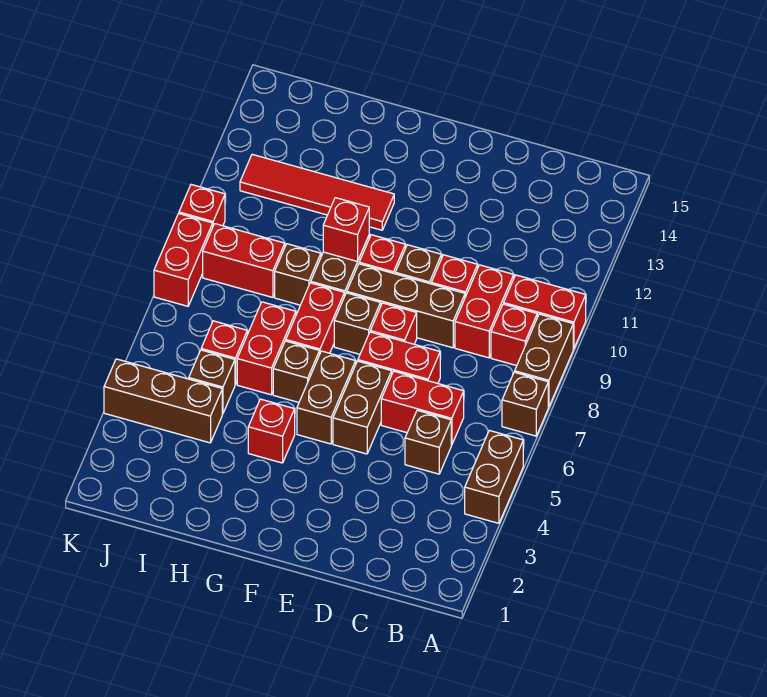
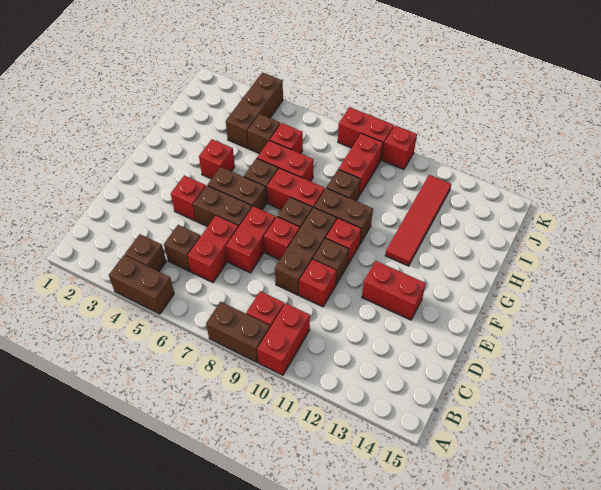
brown 1x1 brick [502,372,548,436] -> brown 1x1 brick moved to [125,234,166,271]
red 1x2 brick [455,265,514,358] -> red 1x2 brick moved to [362,261,426,320]
red 1x1 brick [323,198,369,262] -> red 1x1 brick moved to [171,175,206,221]

